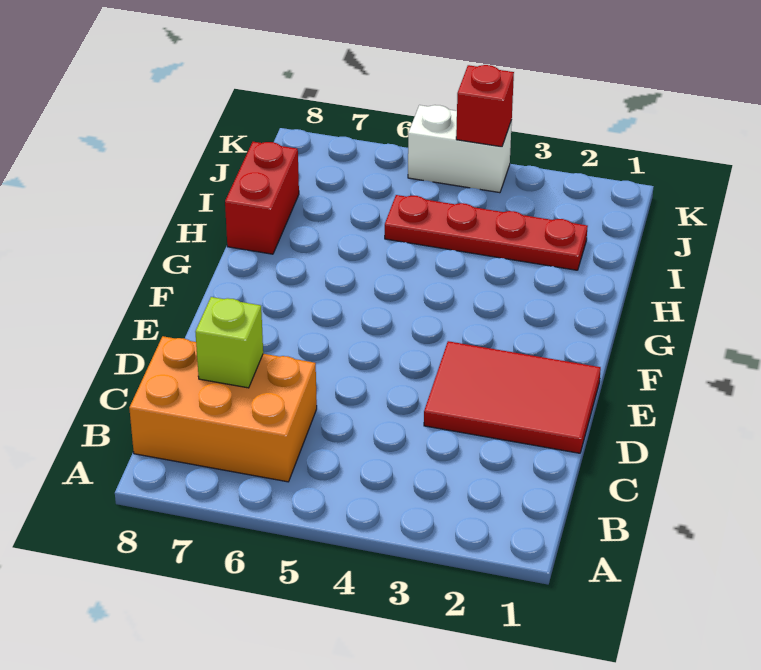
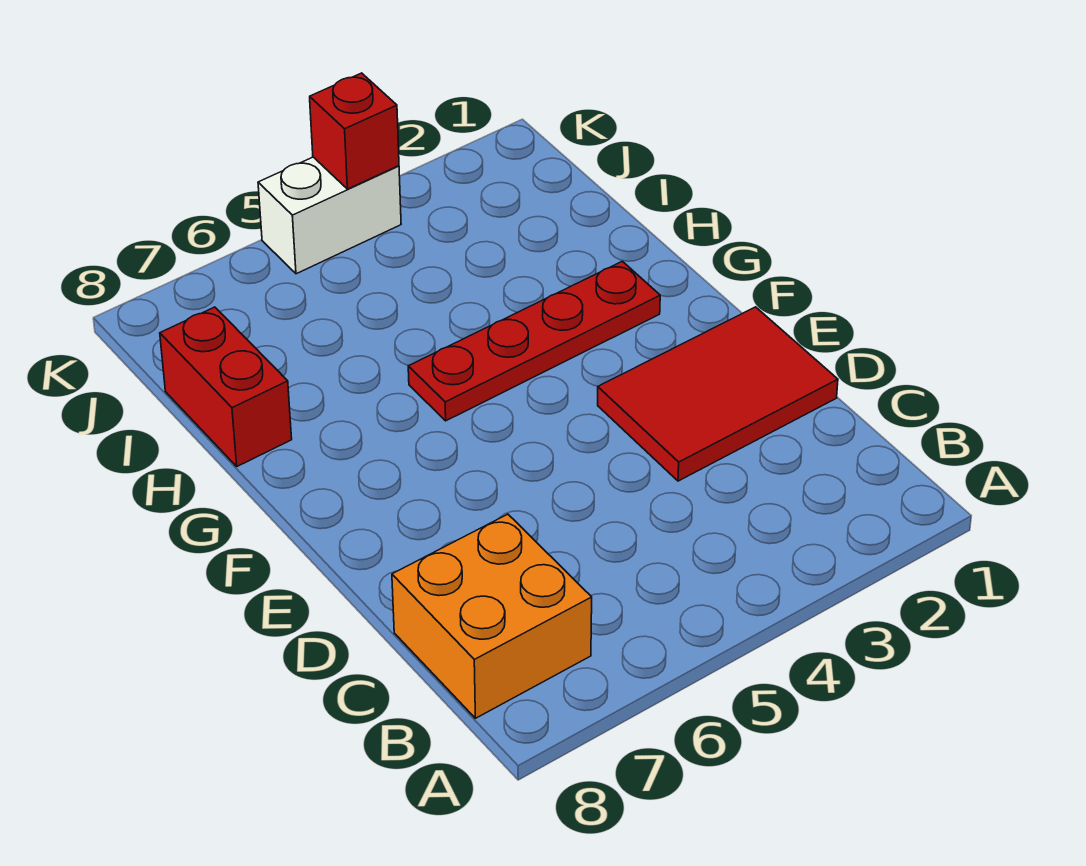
orange 2x3 brick [129,336,317,482] -> orange 2x2 brick [392,514,592,718]
lime 1x1 brick [195,297,263,388] -> none
red 1x4 plate [385,195,588,270] -> red 1x4 plate moved to [408,261,660,421]

